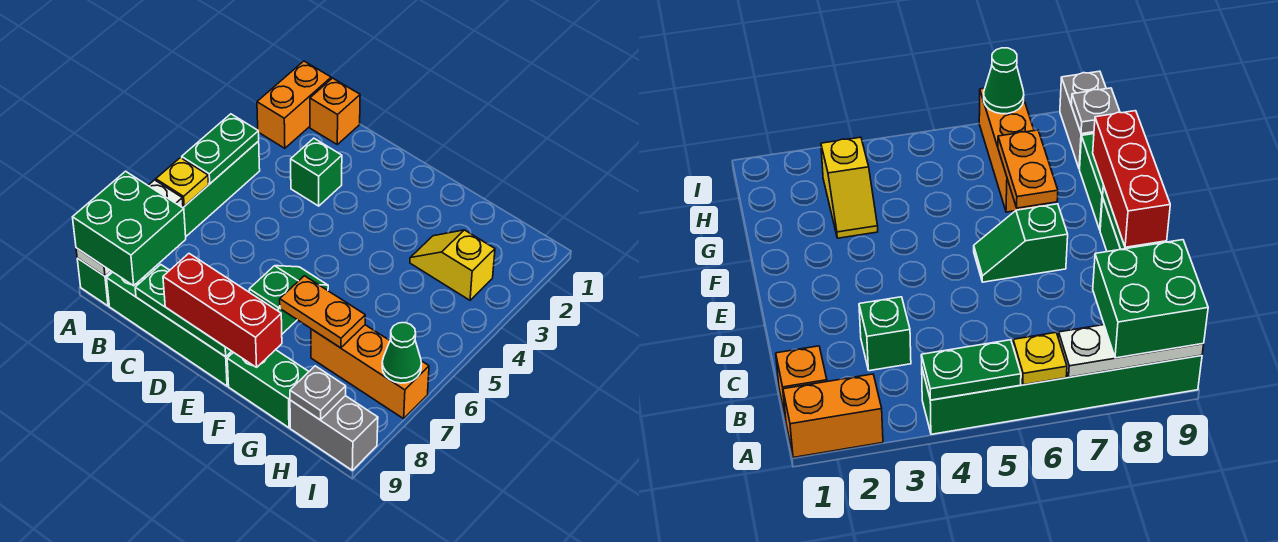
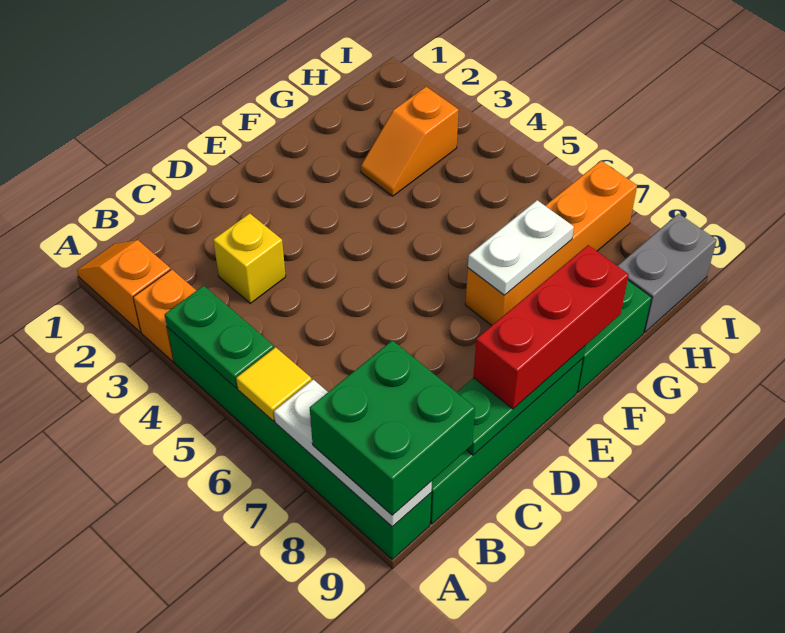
orange 1x2 brick [257,61,331,148] -> orange 1x2 slope [77,240,171,332]
yellow 1x1 plate [156,158,209,206] -> yellow 1x1 tile [236,347,312,421]
orange 1x1 brick [310,78,360,144] -> orange 1x1 brick moved to [133,269,197,362]
green 1x1 brick [291,138,342,206] -> yellow 1x1 brick [213,213,286,303]
green 1x2 slope [249,266,328,334] -> none
orange 1x2 plate [280,276,365,348] -> white 1x2 plate [468,200,574,295]
yellow 1x2 slope [410,230,495,300] -> orange 1x2 slope [361,87,459,196]
orange 1x3 brick [311,325,429,419] -> orange 1x4 brick [465,161,637,325]
grey 1x1 plate [290,366,346,420] -> none
green 1x1 cone [382,323,421,383] -> none

